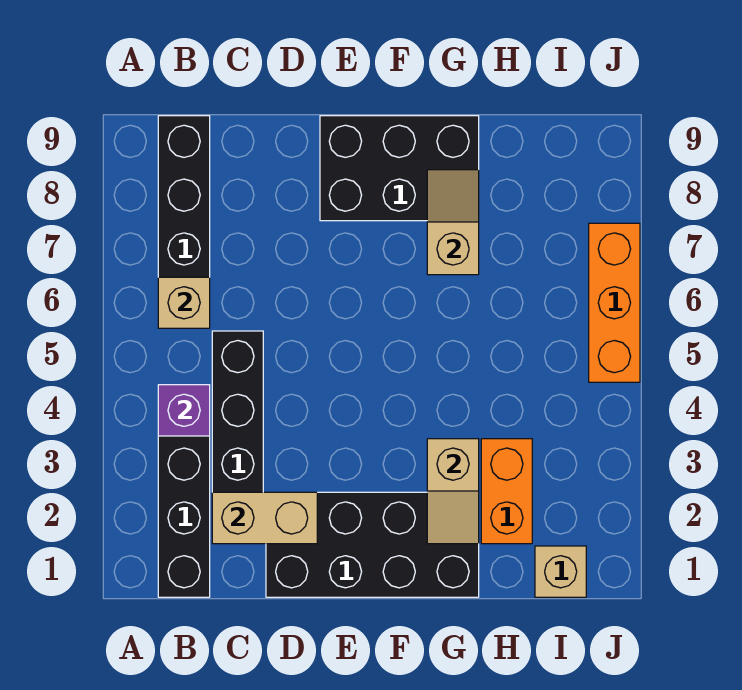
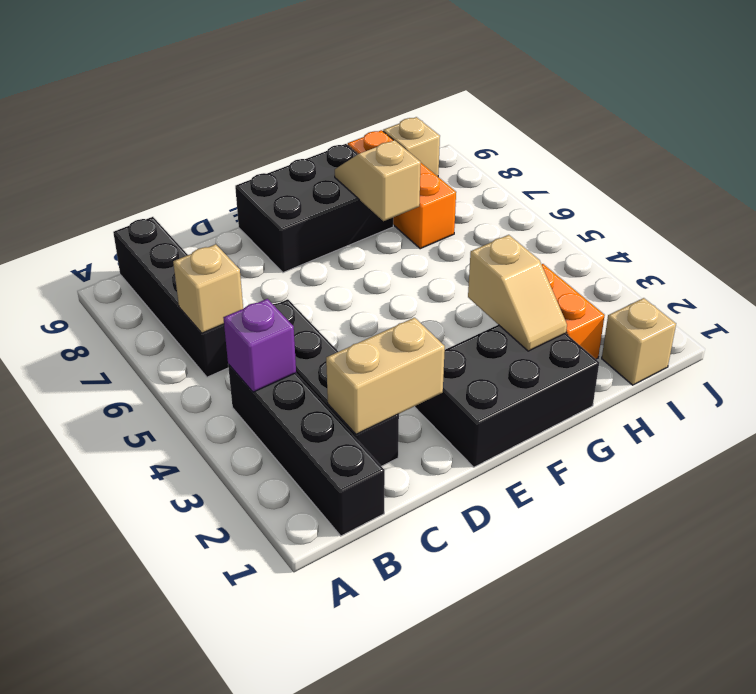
black 2x4 brick [266,492,479,597] -> black 2x3 brick [415,325,599,467]
none -> tan 1x1 brick [383,117,440,176]
orange 1x3 brick [589,223,640,382] -> orange 1x3 brick moved to [348,130,456,249]

